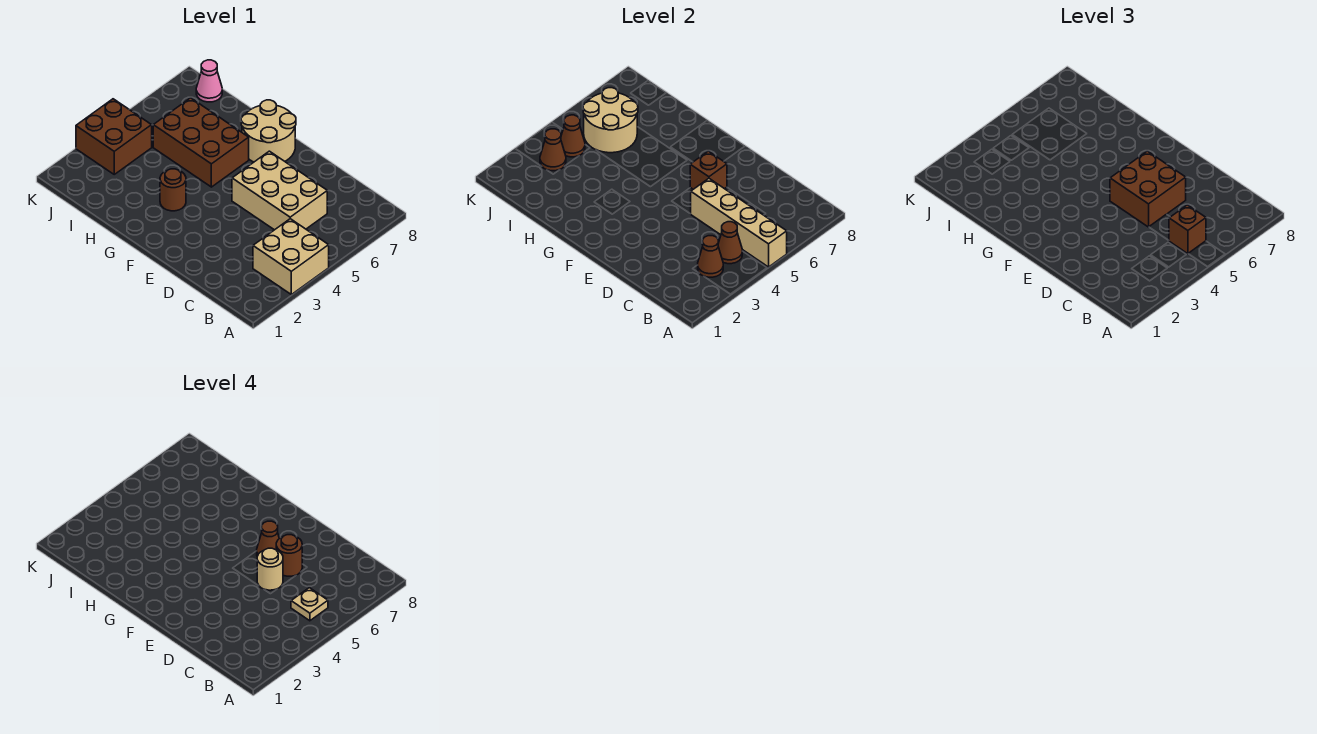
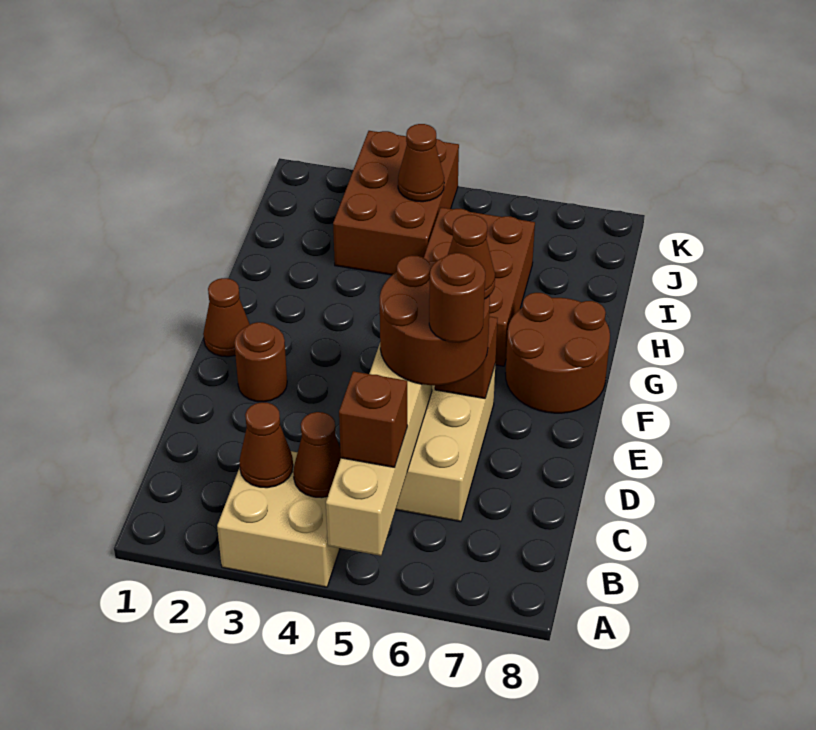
tan 1x1 plate [291,588,328,621] -> none
brown 2x2 brick [1110,151,1186,227] -> brown 2x2 round brick [380,255,490,385]
tan 1x1 round brick [257,548,283,590] -> none
tan 2x2 round brick [241,100,296,162] -> brown 2x2 round brick [505,293,610,413]
brown 1x1 round brick [160,169,186,211] -> brown 1x1 round brick moved to [234,322,287,402]
tan 2x2 round brick [583,88,638,153] -> none
brown 2x2 brick [76,99,152,174] -> brown 2x3 brick [333,131,459,275]
brown 1x1 cone [540,129,566,171] -> brown 1x1 cone moved to [203,278,250,357]
pink 1x1 cone [196,60,222,102] -> none

